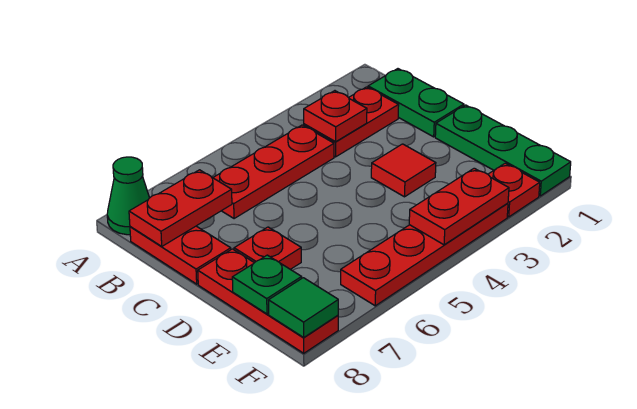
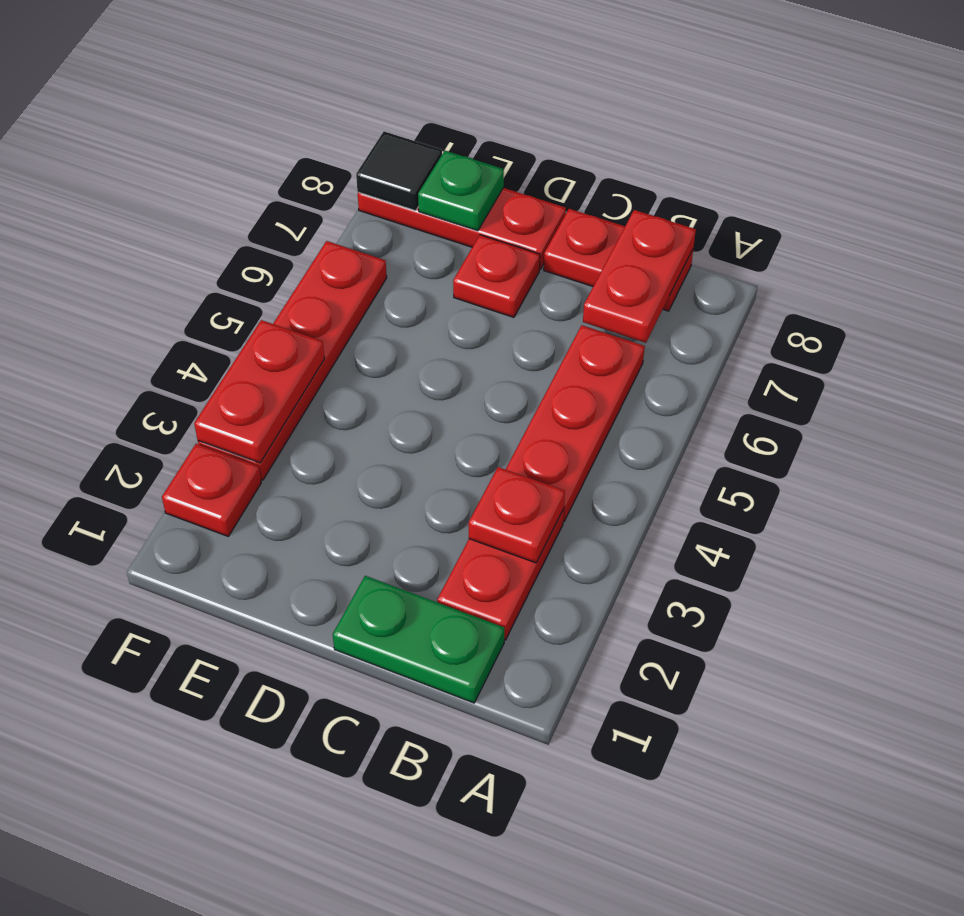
green 1x1 cone [107,157,149,235] -> none
green 1x3 plate [435,105,571,196] -> none
red 1x1 tile [371,144,436,197] -> none
green 1x1 tile [269,278,338,337] -> black 1x1 tile [356,131,442,211]

